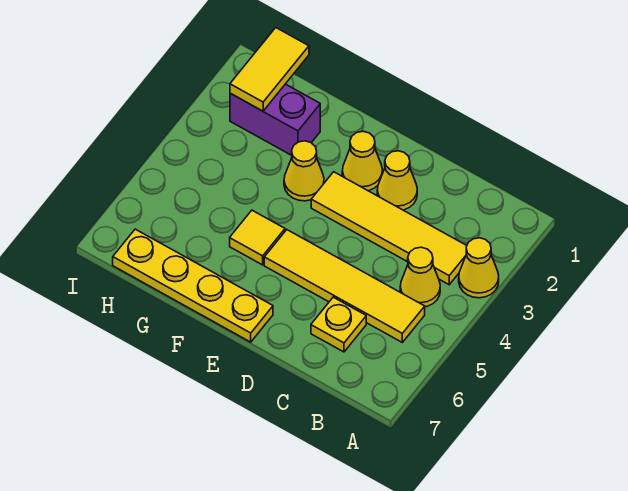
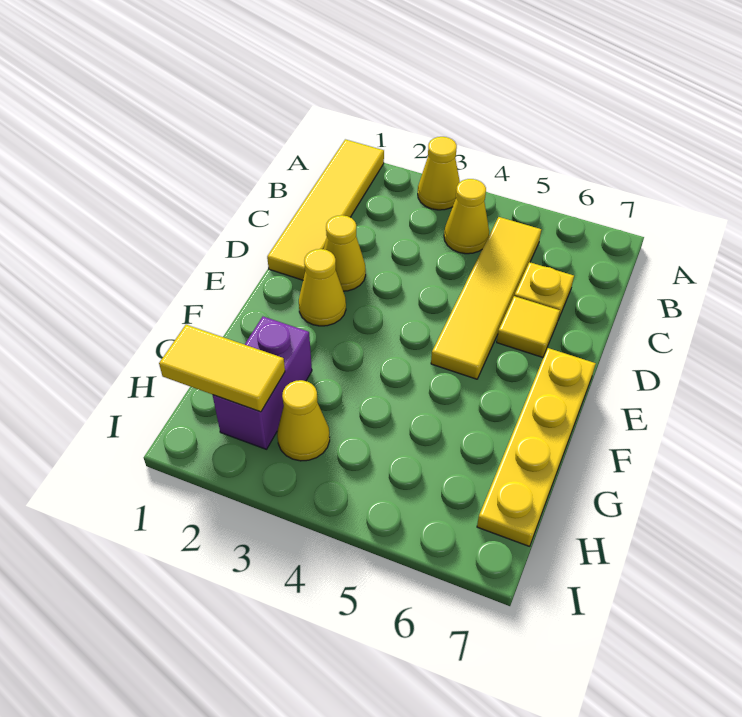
yellow 1x4 tile [311,172,467,285] -> yellow 1x4 tile moved to [267,139,384,280]
yellow 1x1 cone [284,141,324,201] -> yellow 1x1 cone moved to [277,380,330,461]
yellow 1x1 tile [230,210,285,265] -> yellow 1x1 tile moved to [497,296,560,357]

